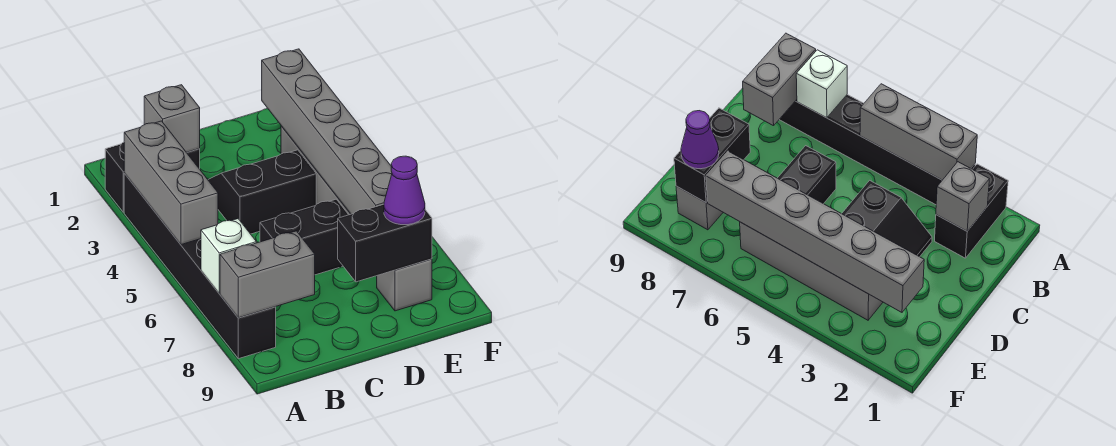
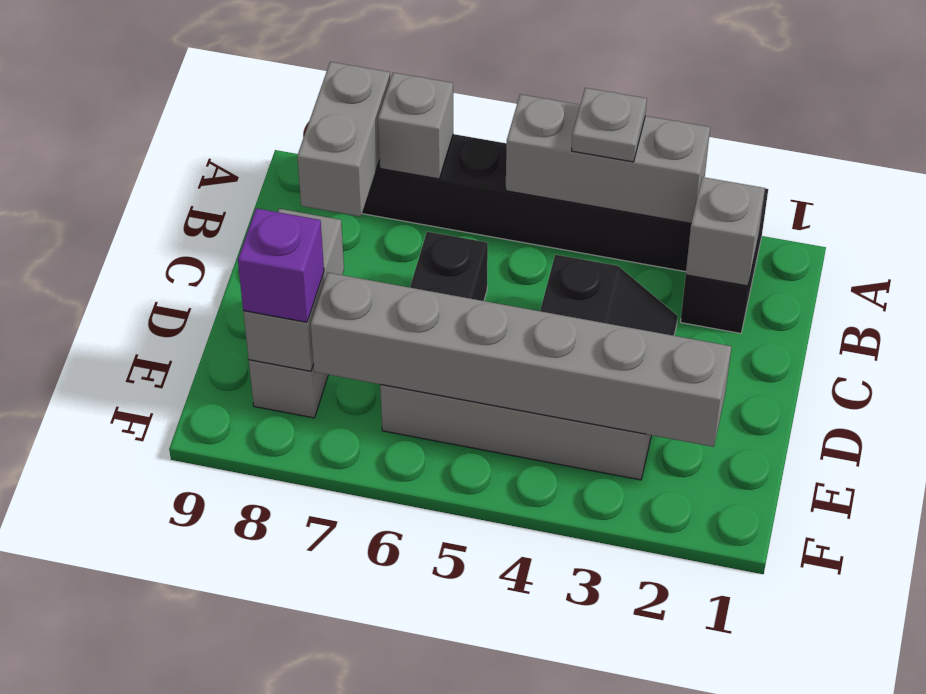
none -> grey 1x1 plate [572,88,647,162]
white 1x1 brick [201,219,256,293] -> grey 1x1 brick [378,73,453,179]
black 1x2 brick [338,204,432,282] -> grey 1x2 brick [243,209,344,371]
purple 1x1 cone [384,156,425,225] -> purple 1x1 brick [238,208,324,322]

